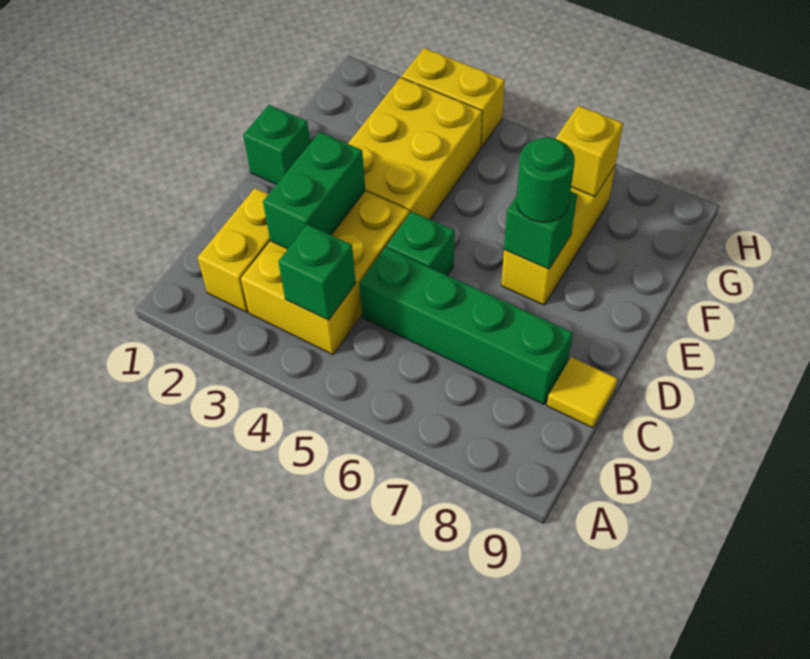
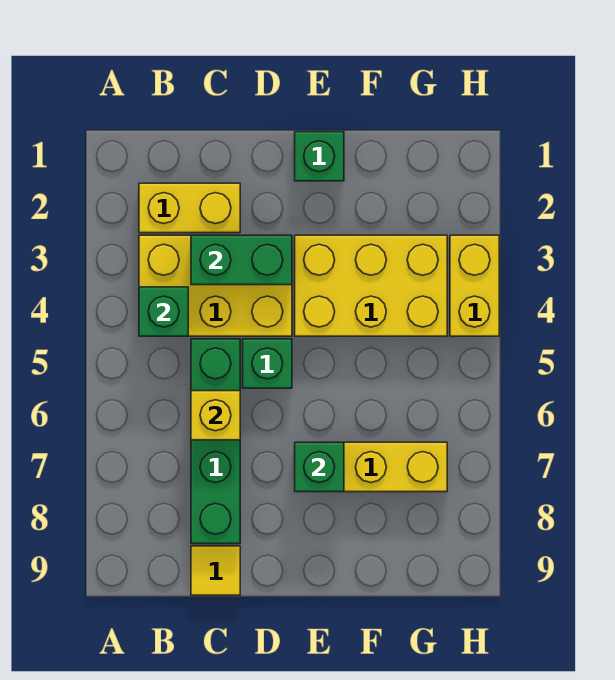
green 1x1 round brick [517,137,575,222] -> none
yellow 1x1 brick [556,105,623,197] -> yellow 1x1 brick moved to [191,391,240,440]

